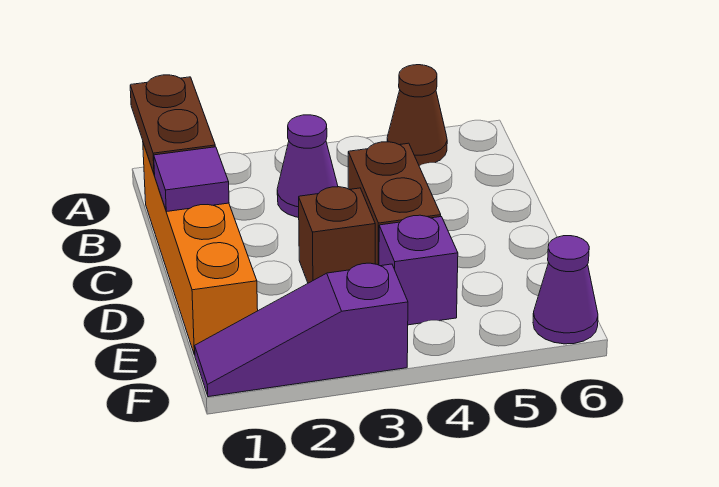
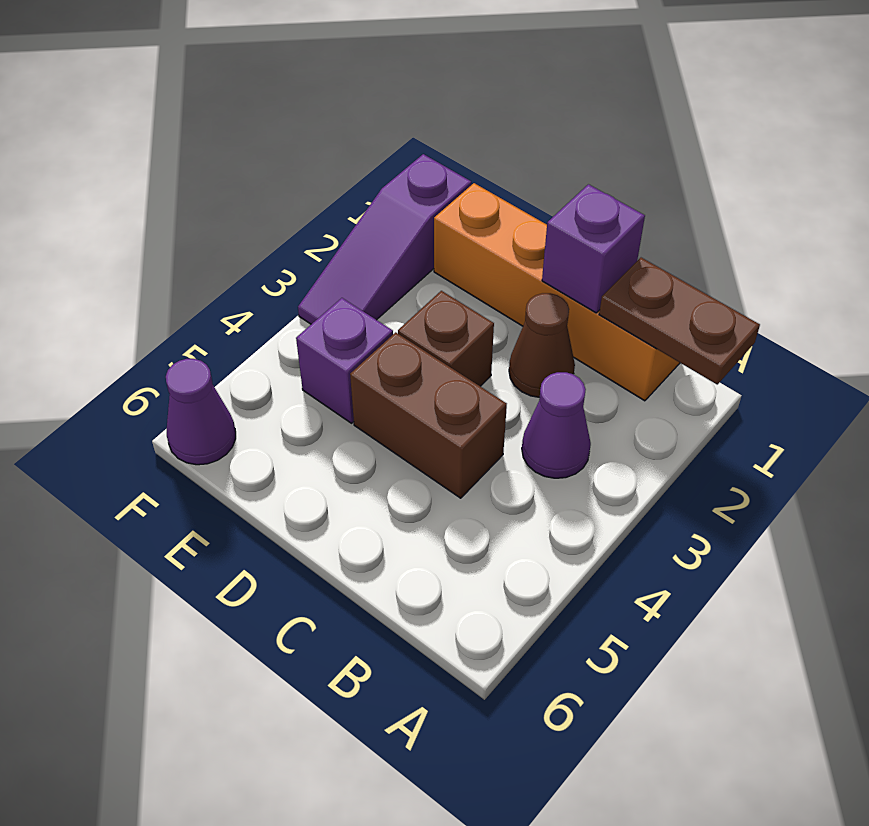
brown 1x1 cone [387,65,447,166] -> brown 1x1 cone moved to [509,293,575,397]
purple 1x1 tile [154,147,229,212] -> purple 1x1 brick [542,184,645,313]
purple 1x3 slope [195,263,408,397] -> purple 1x3 slope turned to [298,154,471,324]

